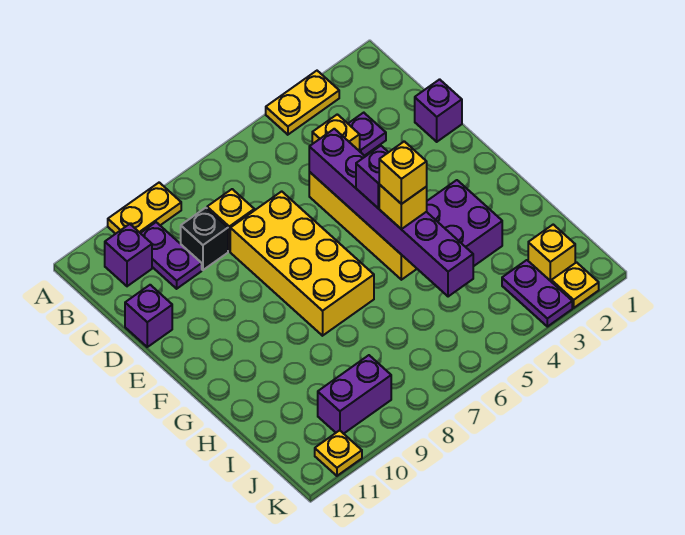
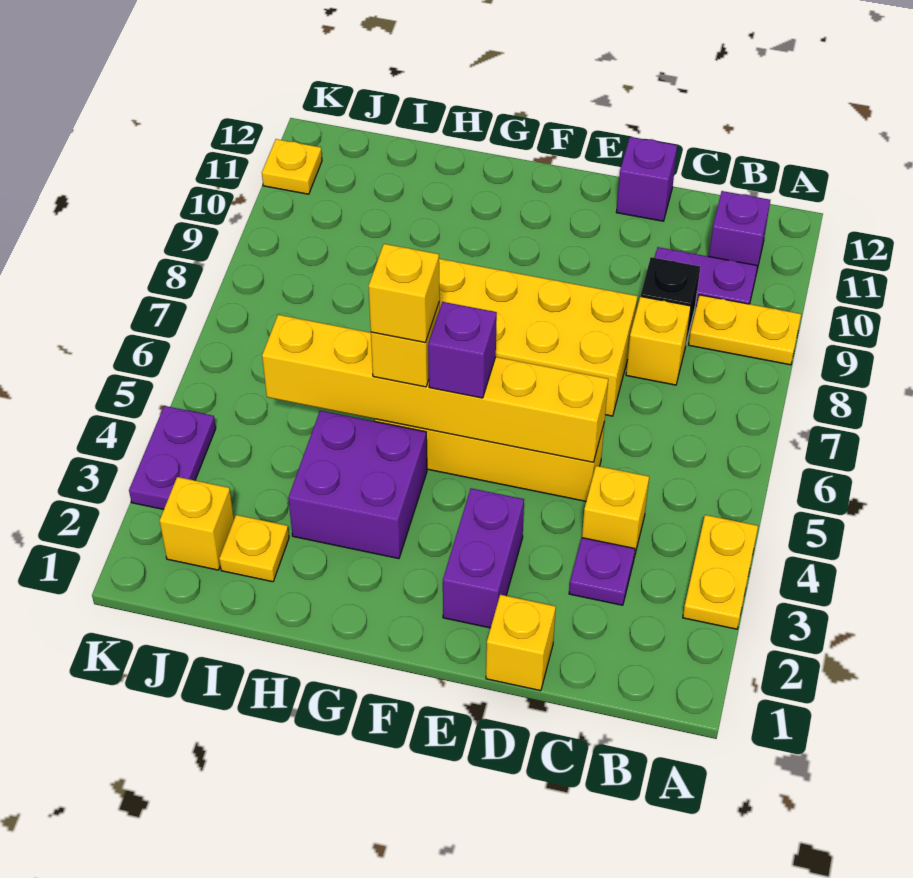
yellow 1x2 plate [108,183,181,234] -> yellow 1x2 plate turned to [689,295,801,365]
purple 1x1 brick [415,79,462,142] -> yellow 1x1 brick [486,595,556,691]
purple 1x6 brick [309,129,473,297] -> yellow 1x6 brick [262,315,608,462]
purple 1x2 plate [502,260,572,327] -> purple 1x2 plate turned to [129,406,216,509]
purple 1x2 brick [318,355,391,434] -> purple 1x2 brick moved to [443,488,524,628]
yellow 1x1 plate [551,262,599,308] -> yellow 1x1 plate moved to [219,515,289,582]

